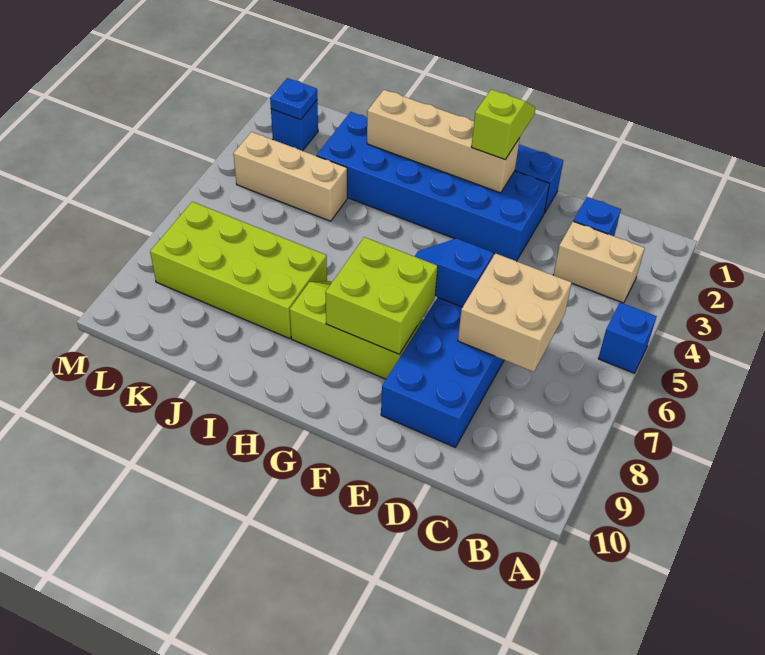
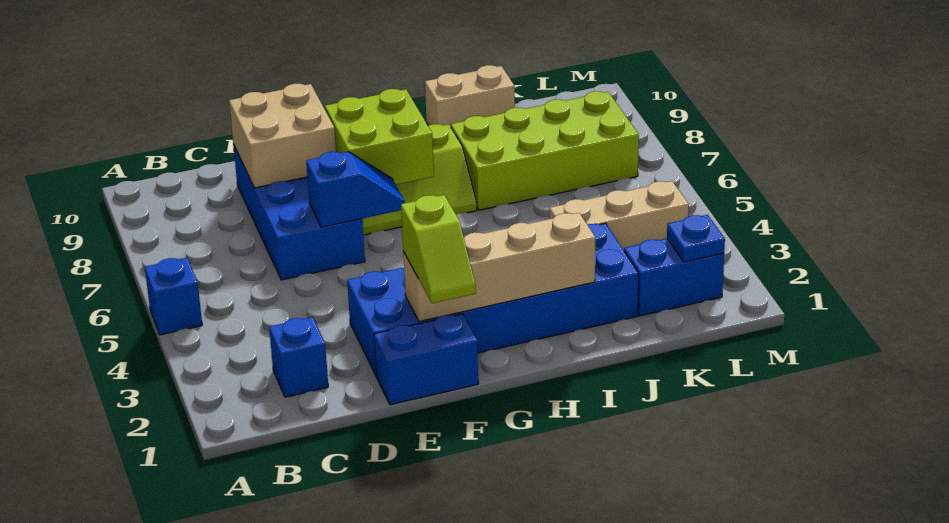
tan 1x2 brick [553,221,645,303] -> tan 1x2 brick moved to [425,65,515,127]
tan 2x2 brick [458,253,572,372] -> tan 2x2 brick moved to [229,84,336,188]
blue 1x1 brick [271,101,318,151] -> blue 1x2 brick [624,238,724,316]

